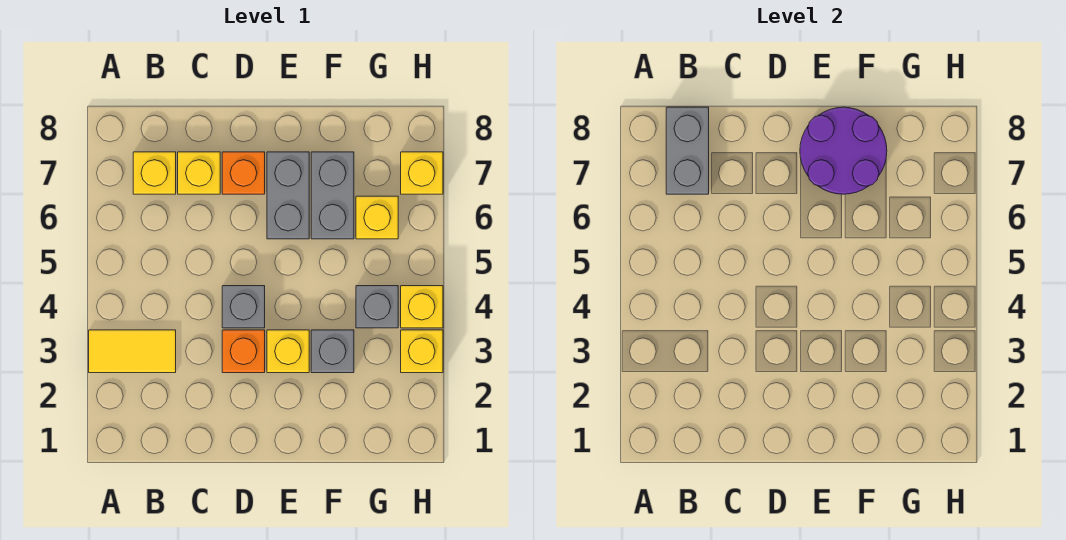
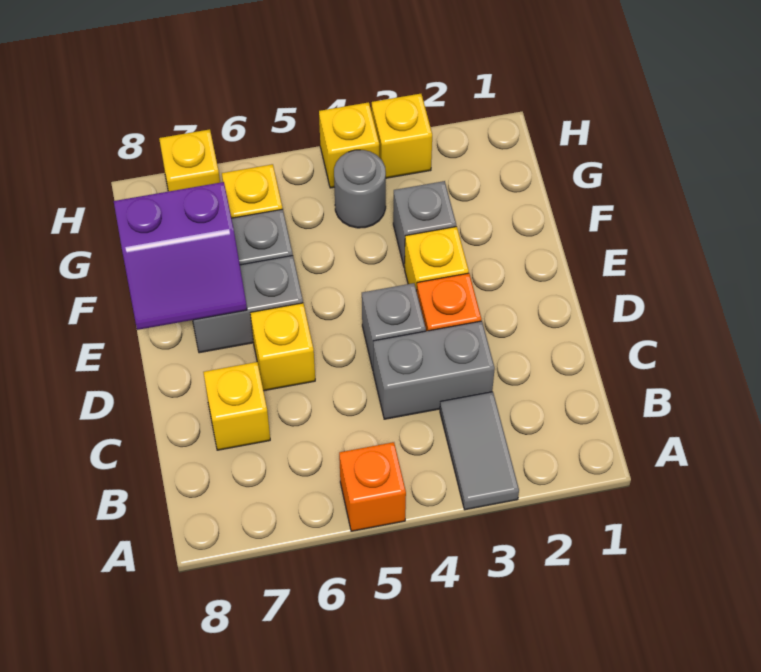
yellow 1x2 tile [89,330,176,373] -> grey 1x2 tile [440,392,519,510]
yellow 1x1 brick [133,152,176,194] -> yellow 1x1 brick moved to [250,303,315,391]
grey 1x2 brick [666,107,709,194] -> grey 1x2 brick moved to [373,321,495,419]
orange 1x1 brick [222,152,265,194] -> orange 1x1 brick moved to [339,442,406,531]
purple 2x2 round brick [800,107,887,194] -> purple 2x2 slope [114,182,247,330]
grey 1x1 brick [356,286,398,328] -> grey 1x1 round brick [334,150,386,228]

